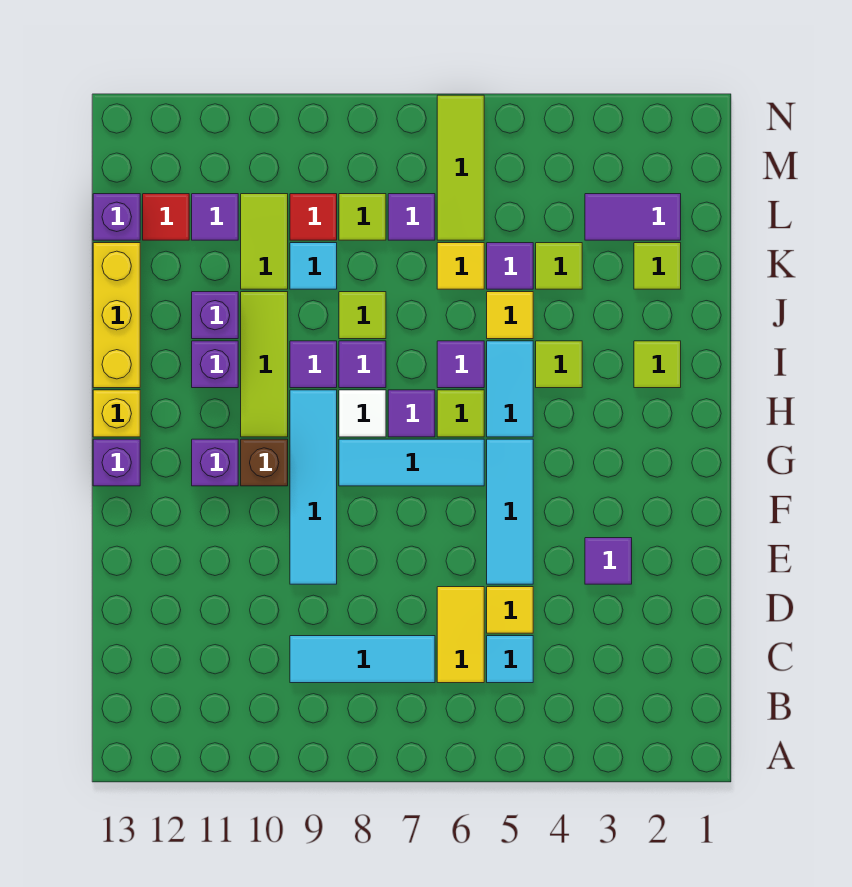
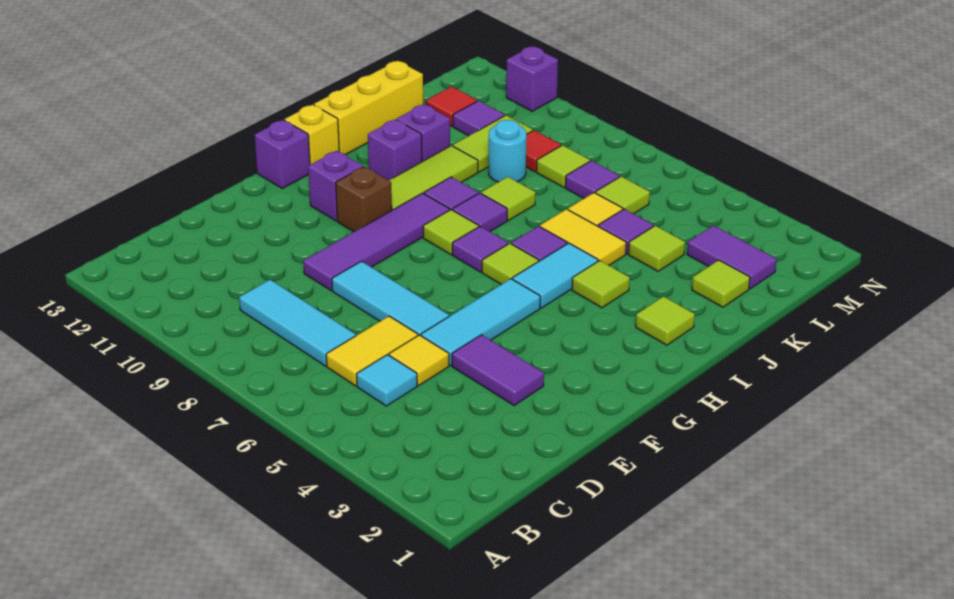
purple 1x1 tile [585,538,632,584] -> purple 1x2 tile [452,335,544,406]
cyan 1x4 tile [290,390,337,584] -> purple 1x4 tile [303,193,450,290]
cyan 1x3 tile [339,439,484,486] -> cyan 1x3 tile moved to [332,261,449,336]
white 1x1 tile [339,390,386,437] -> lime 1x1 tile [423,210,479,255]
yellow 1x1 tile [487,292,533,339] -> yellow 1x2 tile [540,209,626,265]
cyan 1x1 tile [290,243,337,289] -> cyan 1x1 round brick [489,120,526,182]
lime 1x3 tile [437,95,484,240] -> lime 1x1 tile [595,177,650,214]
purple 1x1 brick [93,194,140,240] -> purple 1x1 brick moved to [506,46,558,111]

